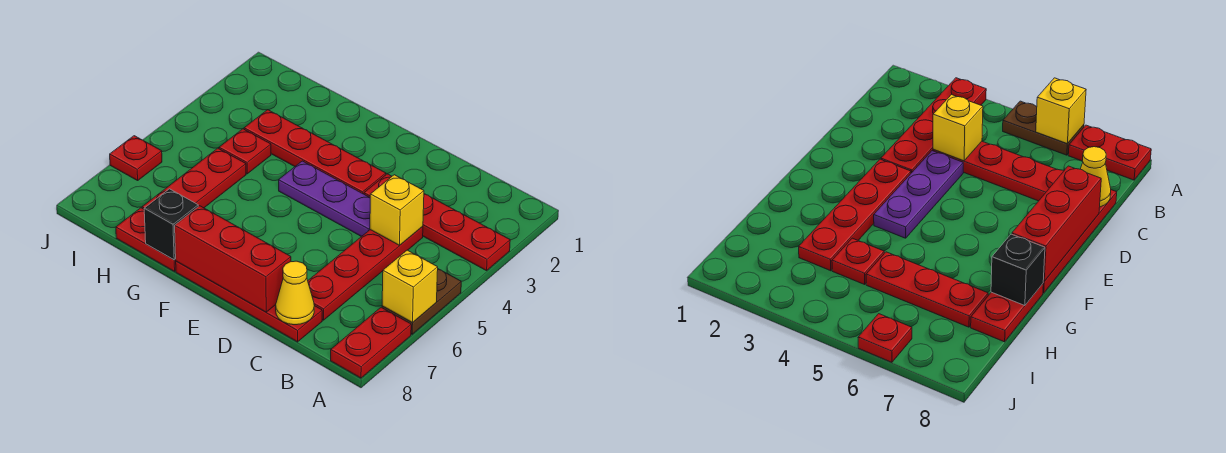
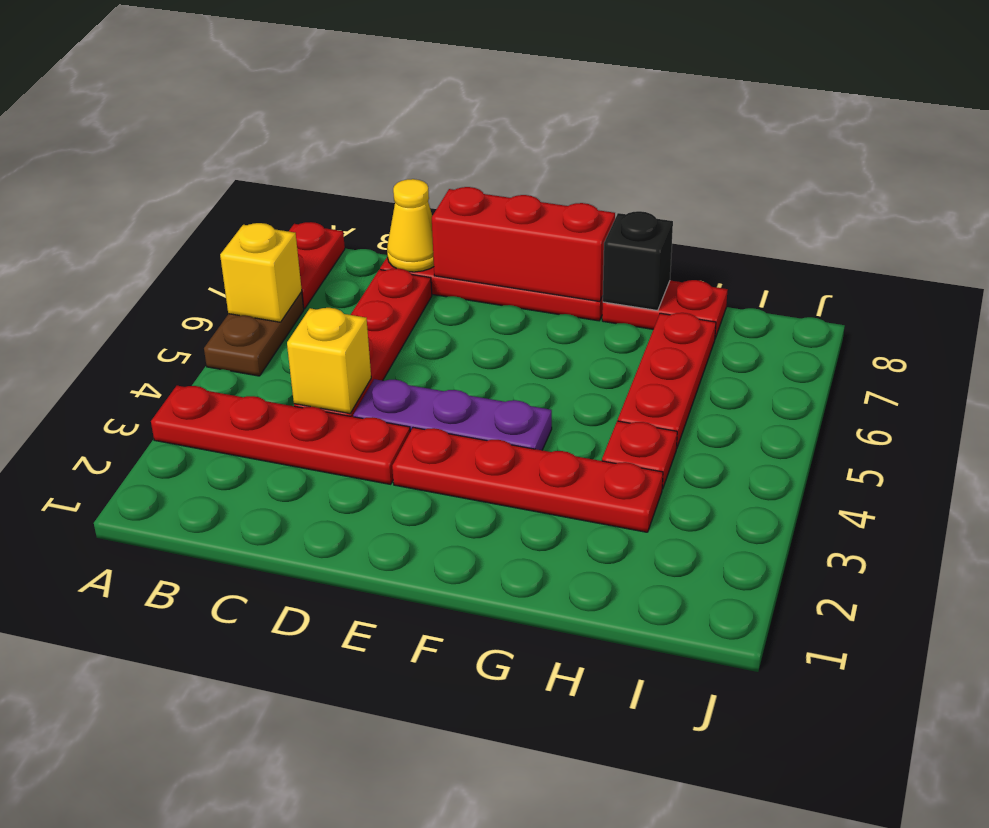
red 1x1 plate [110,136,162,181] -> none

